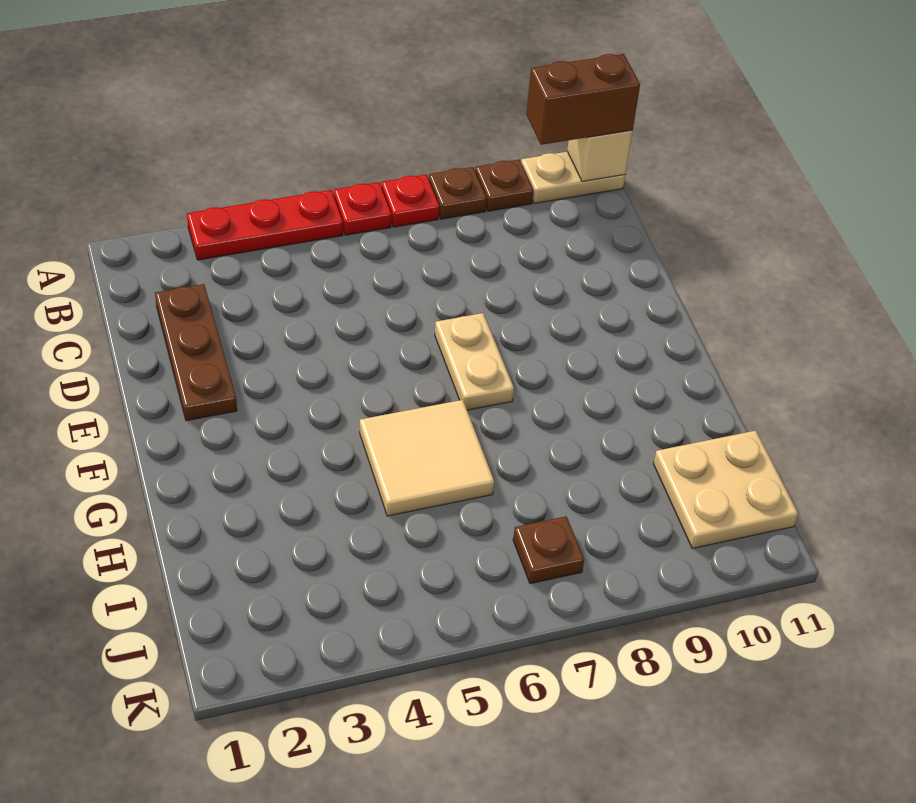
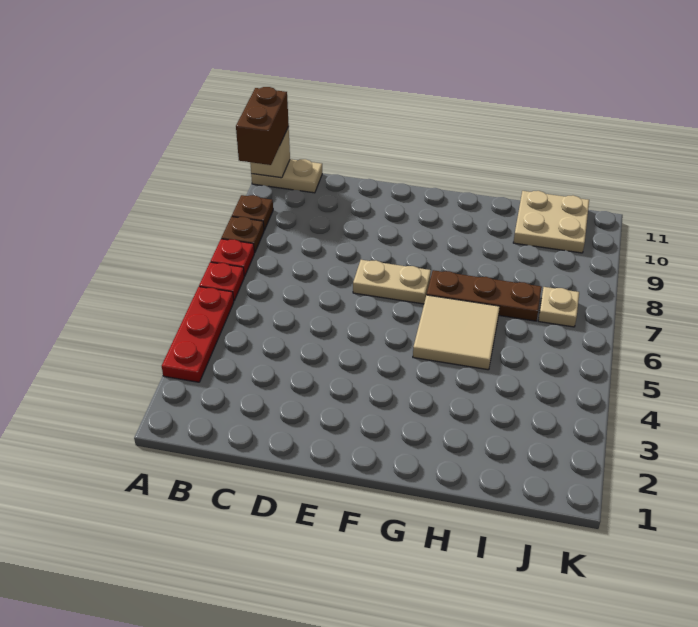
tan 1x2 plate [521,152,625,204] -> tan 1x2 plate turned to [251,159,322,193]
brown 1x3 plate [155,284,237,421] -> brown 1x3 plate moved to [427,270,542,321]
brown 1x1 plate [513,516,584,584] -> tan 1x1 plate [538,287,579,327]

